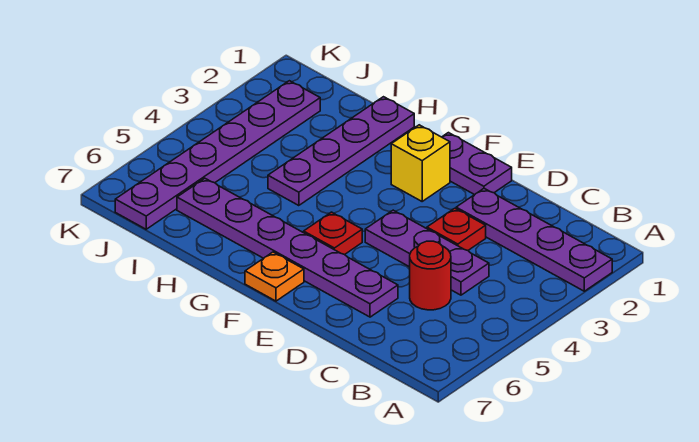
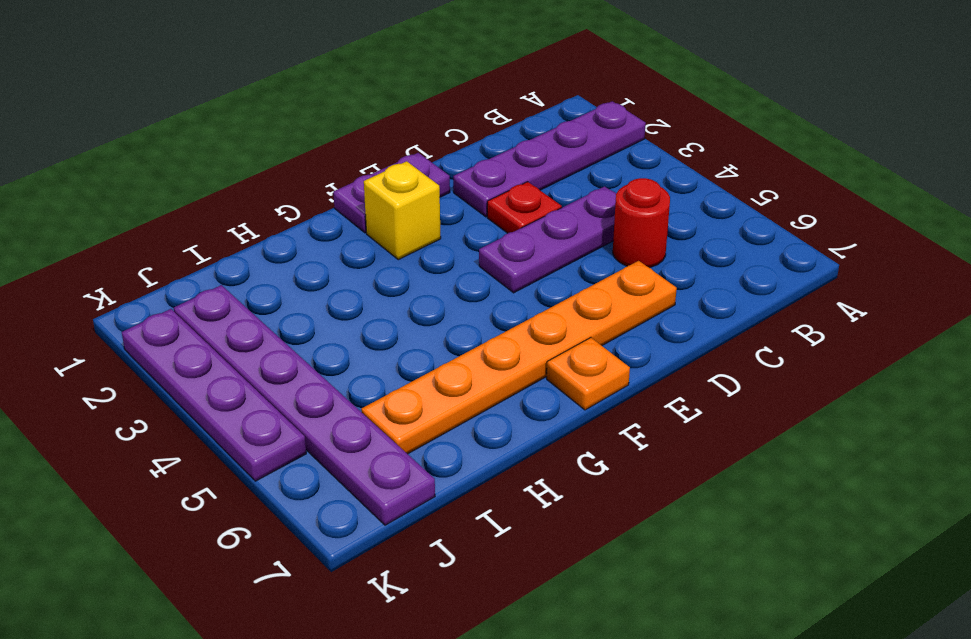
purple 1x6 plate [177,178,398,317] -> orange 1x6 plate [361,261,677,454]
red 1x1 plate [304,212,362,255] -> none
purple 1x4 plate [268,97,414,206] -> purple 1x4 plate moved to [122,309,306,481]

